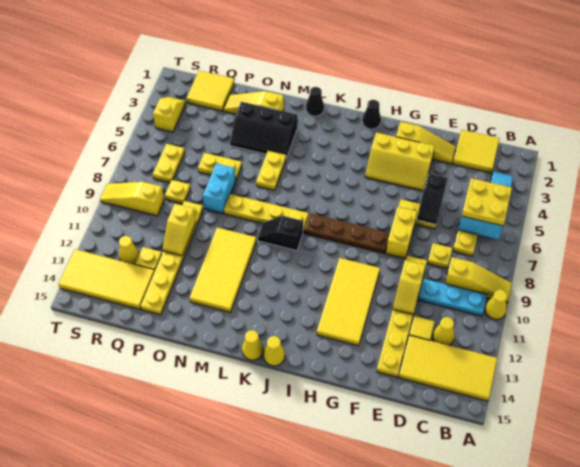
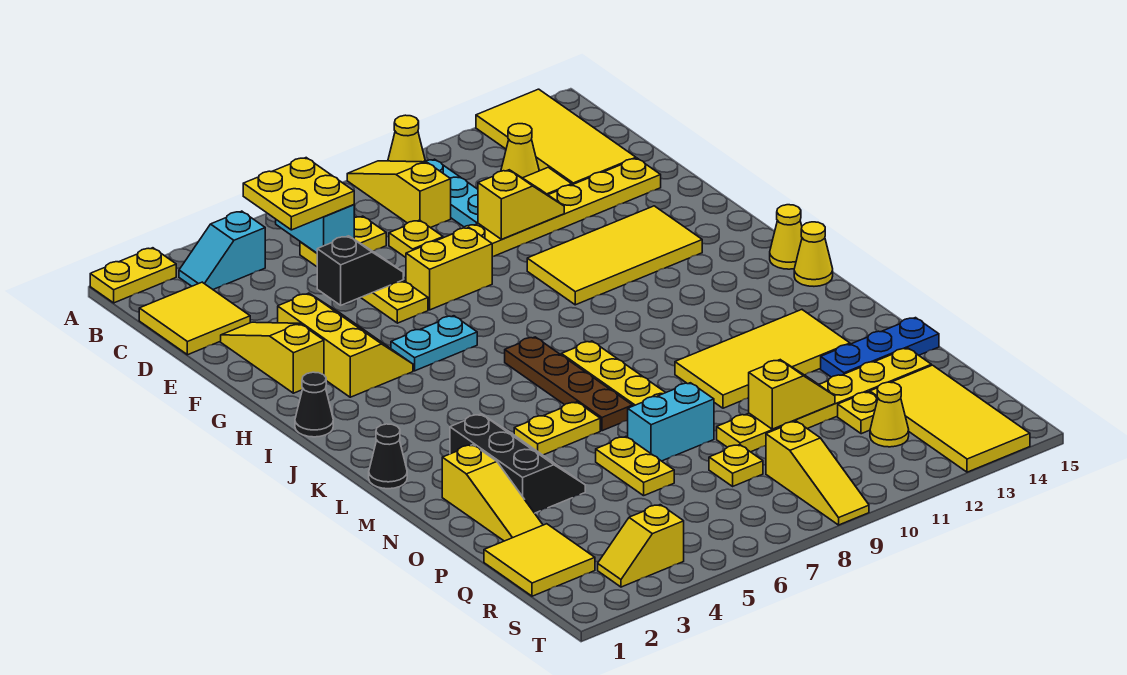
brown 1x4 plate [304,213,390,253] -> brown 1x4 plate moved to [505,337,633,431]
none -> cyan 1x2 plate [391,316,477,371]
black 1x2 slope [258,216,303,251] -> none
none -> blue 1x3 plate [821,318,939,377]
yellow 1x2 plate [153,144,185,183] -> yellow 1x2 plate moved to [90,248,176,303]

